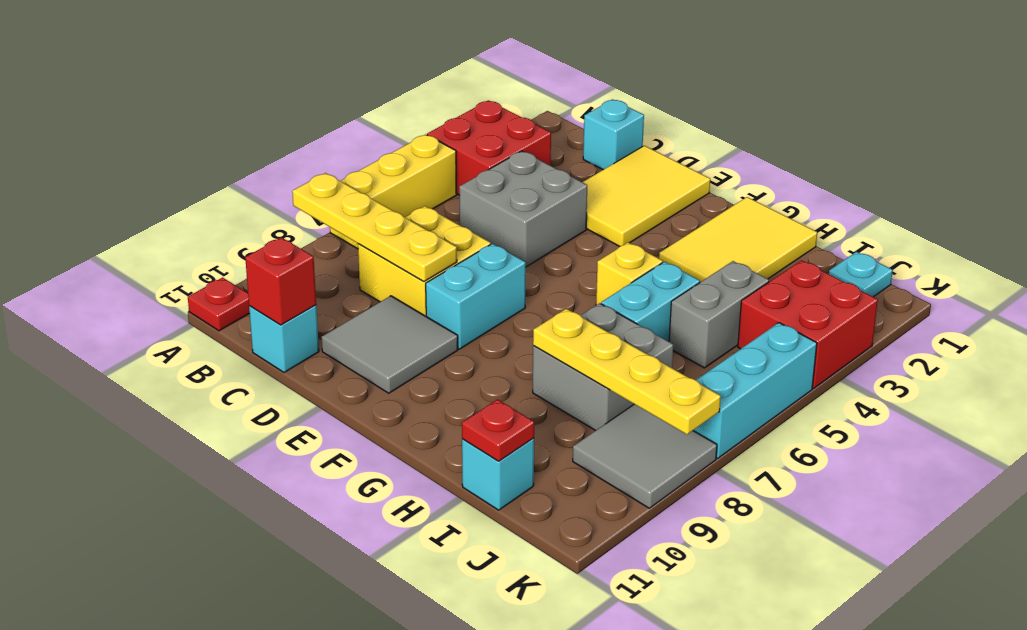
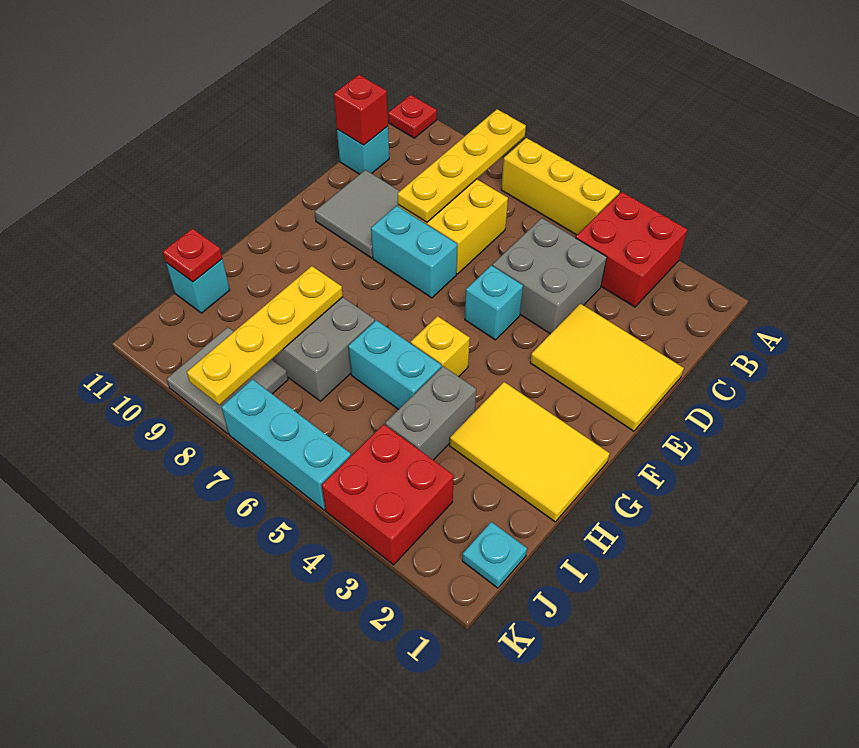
cyan 1x1 brick [583,99,644,170] -> cyan 1x1 brick moved to [465,265,523,340]
grey 1x2 brick [669,261,769,368] -> grey 1x2 brick turned to [385,366,476,460]

